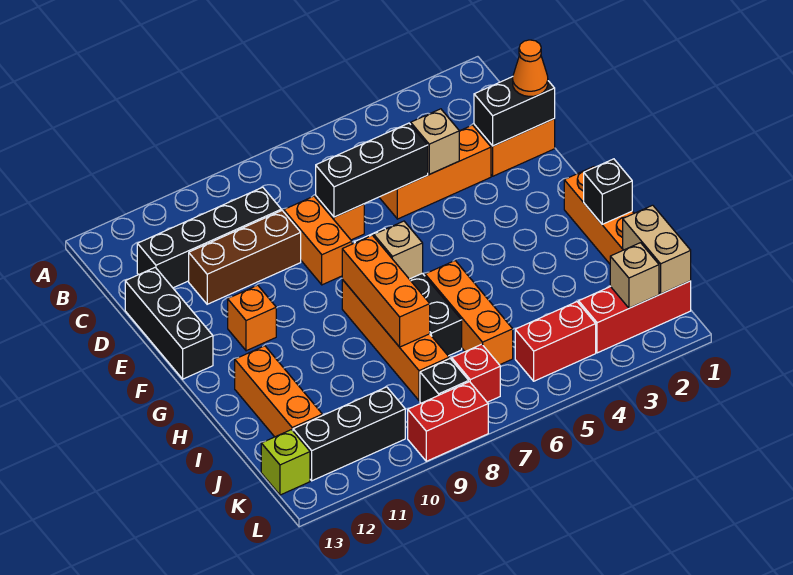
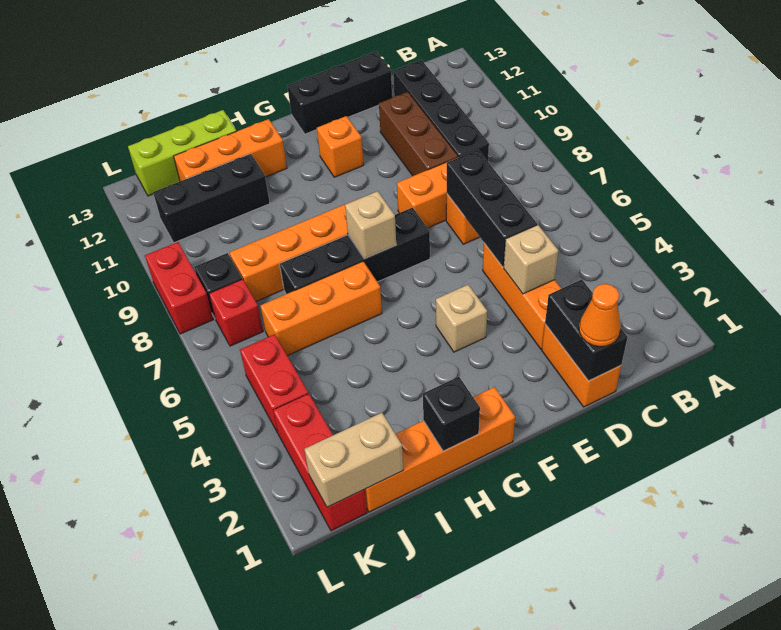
orange 1x3 brick [342,235,430,347] -> none
tan 1x1 brick [610,243,659,308] -> tan 1x1 brick moved to [436,285,487,352]
black 1x3 brick [293,387,405,481] -> black 1x3 brick turned to [153,154,270,243]
lime 1x1 brick [261,430,310,495] -> lime 1x3 brick [128,110,236,196]

